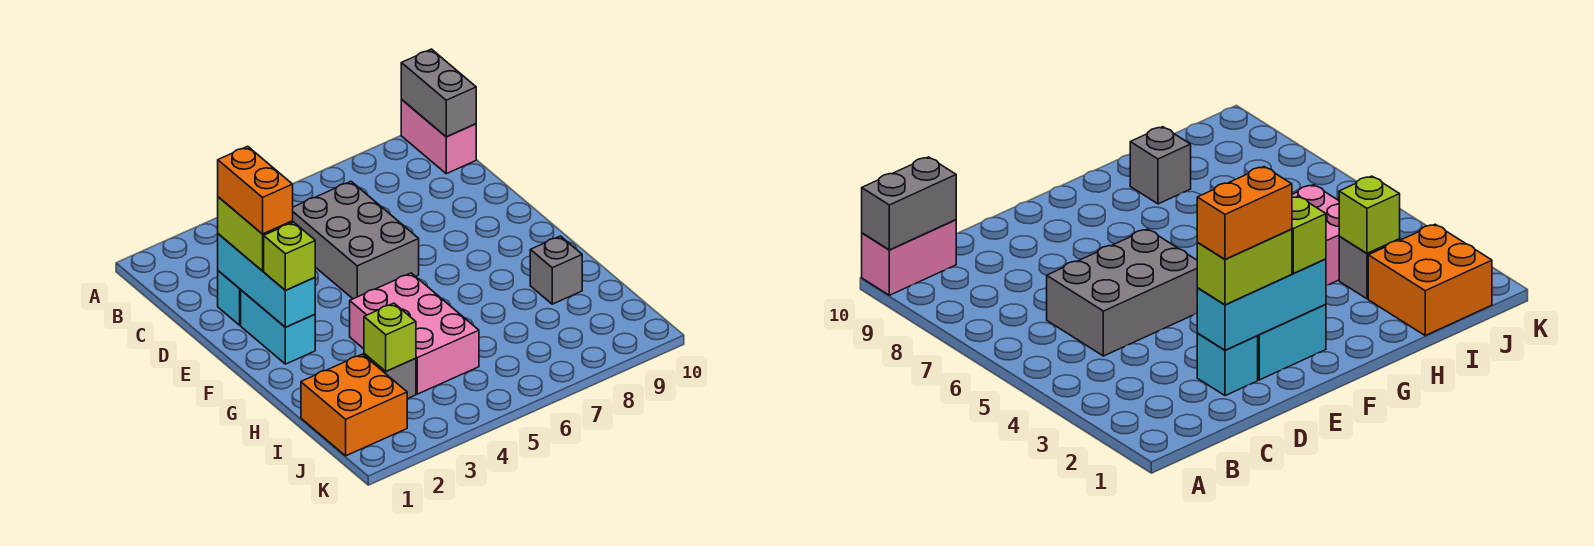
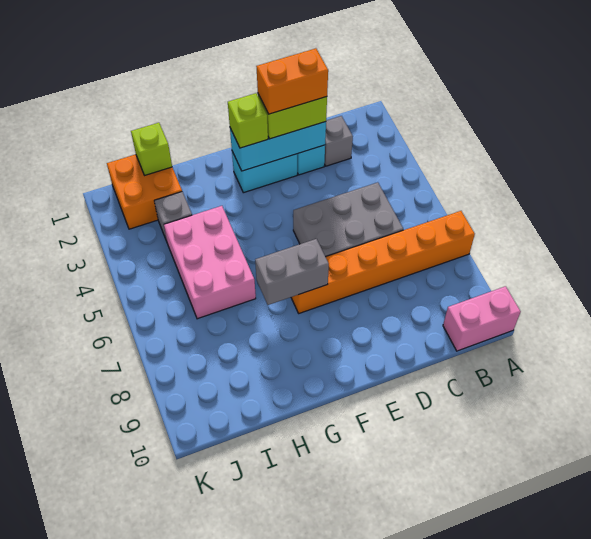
none -> orange 1x6 brick [291,211,475,313]
grey 1x2 brick [401,49,476,137] -> grey 1x2 brick moved to [255,239,329,305]
pink 2x3 brick [350,273,479,394] -> pink 2x3 brick turned to [164,206,256,319]
grey 1x1 brick [530,236,582,304] -> grey 1x1 brick moved to [324,116,353,166]
lime 1x1 brick [364,303,416,371] -> lime 1x1 brick moved to [131,123,172,175]

